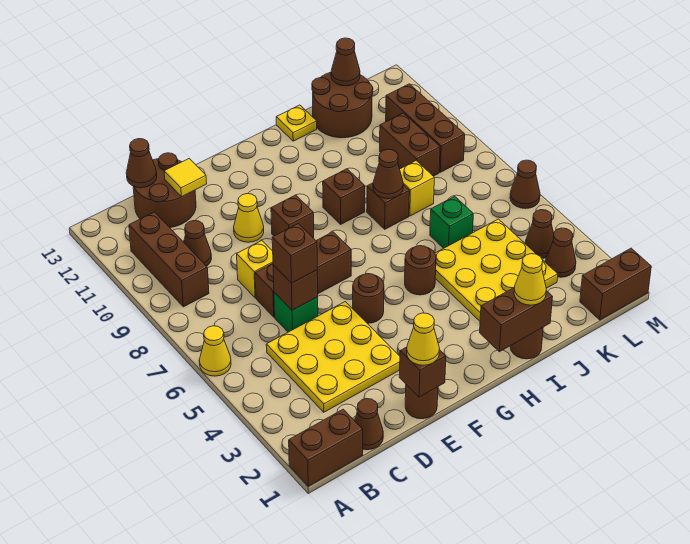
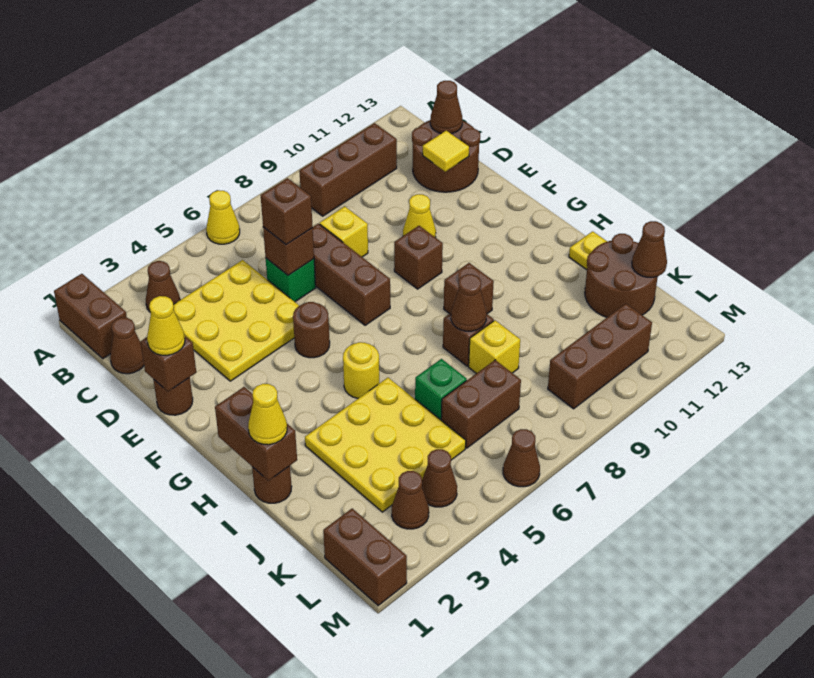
brown 1x1 cone [184,221,212,266] -> brown 1x1 cone moved to [146,261,180,312]
brown 1x1 round brick [405,246,436,295] -> yellow 1x1 round brick [343,342,379,398]
brown 1x2 brick [380,113,440,176] -> brown 1x2 brick moved to [441,360,521,448]

